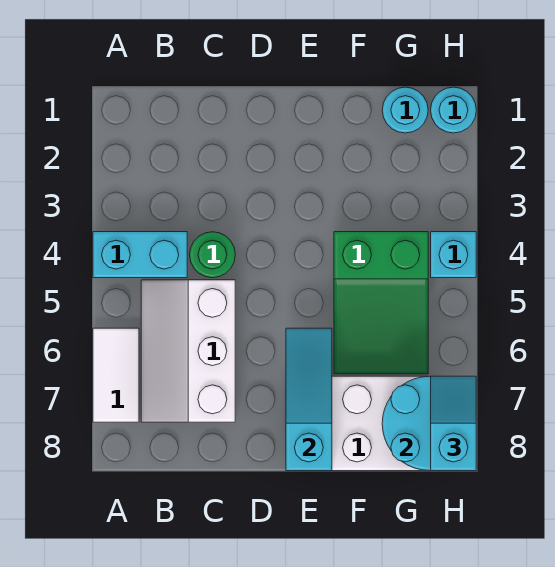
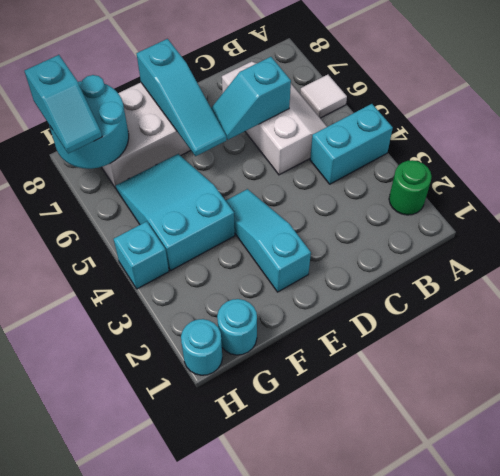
white 1x2 tile [93,328,139,422] -> white 1x1 tile [300,75,347,118]
green 1x1 round brick [190,232,235,278] -> green 1x1 round brick moved to [389,160,432,215]
none -> cyan 1x2 slope [211,57,291,140]
none -> cyan 1x3 slope [226,189,311,292]
green 2x3 slope [334,232,428,374] -> cyan 2x3 slope [116,154,235,270]

